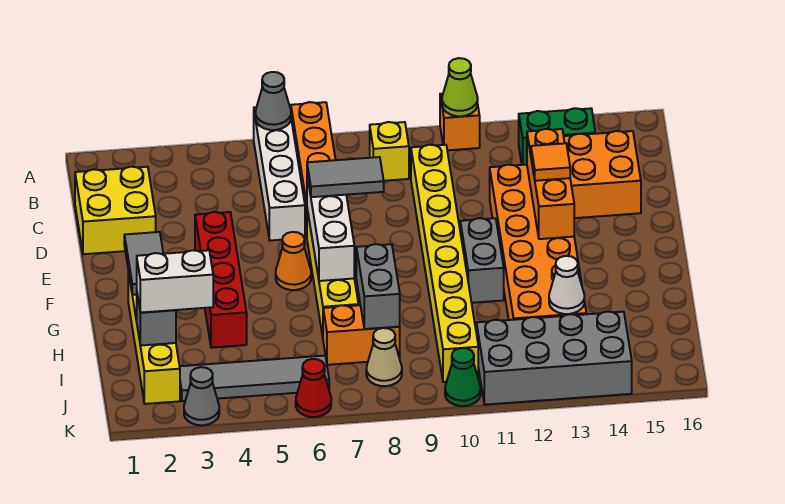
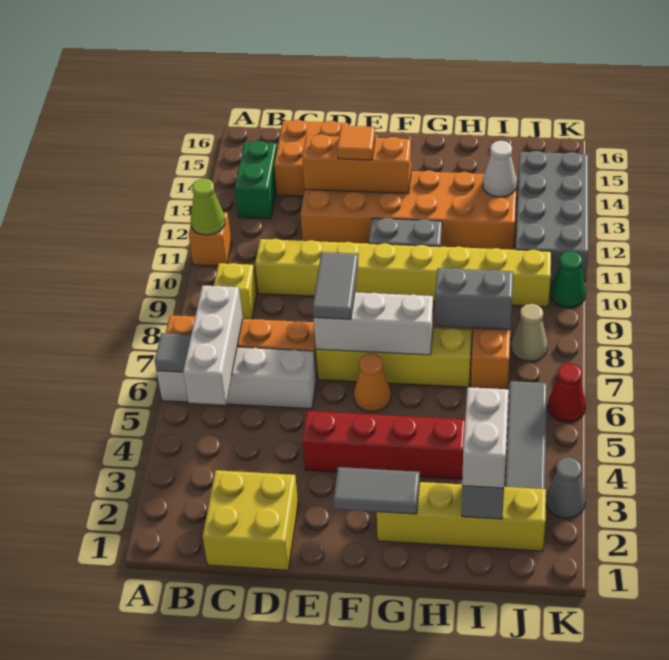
grey 1x1 cone [255,72,291,130] -> grey 1x1 tile [155,333,191,372]
none -> white 1x3 brick [183,285,243,405]

